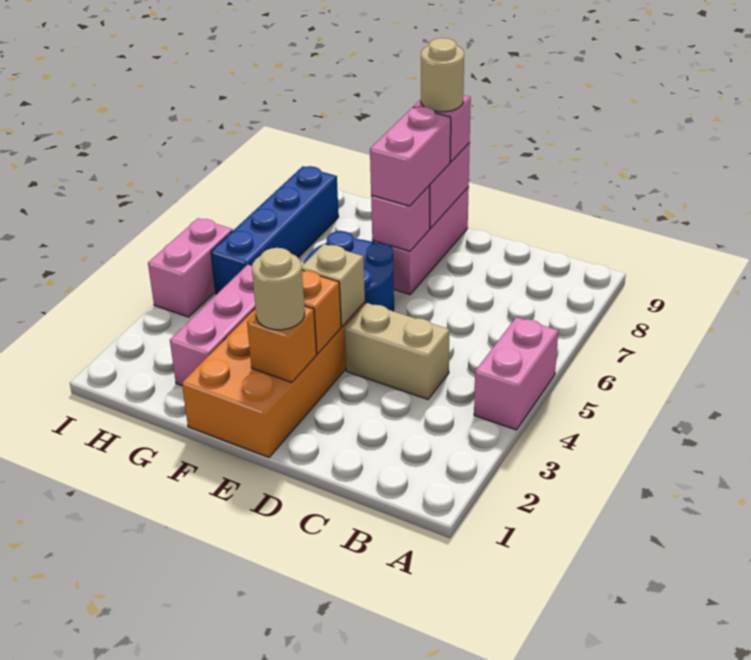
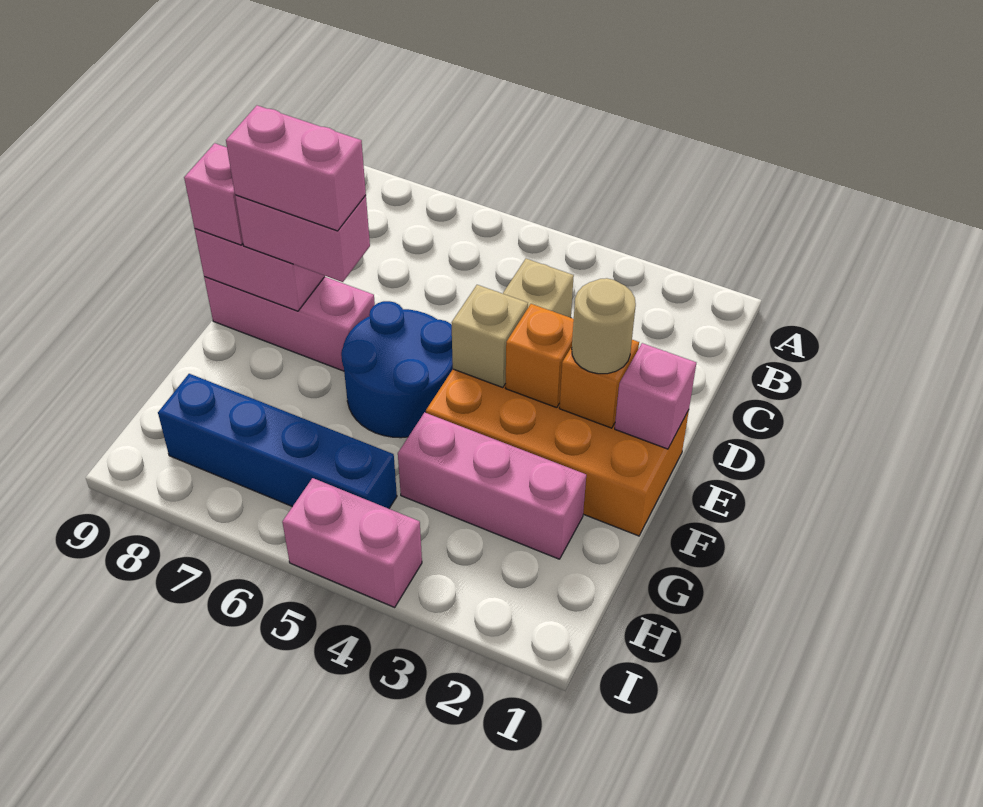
pink 1x2 brick [474,317,558,430] -> pink 1x2 brick moved to [226,105,366,231]
pink 1x1 brick [371,186,430,251] -> pink 1x1 brick moved to [615,343,696,449]
tan 1x1 round brick [421,38,464,112] -> none

